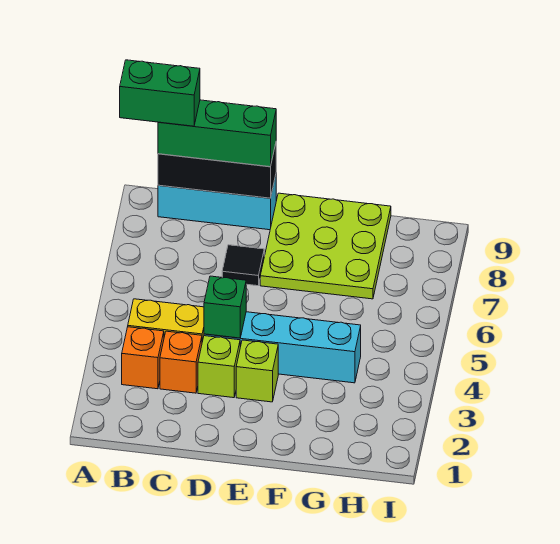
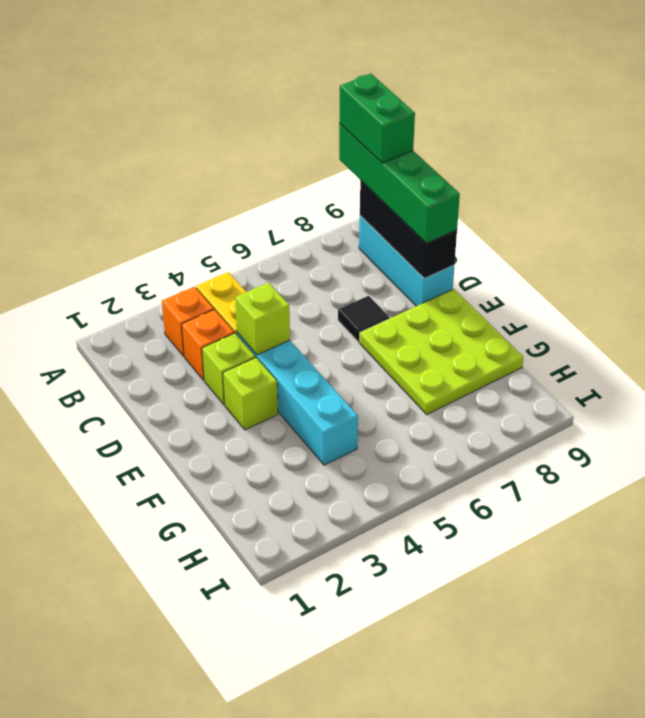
green 1x3 brick [158,100,276,167] -> green 1x4 brick [339,124,460,243]
green 1x1 brick [204,276,246,338] -> lime 1x1 brick [235,283,290,355]

